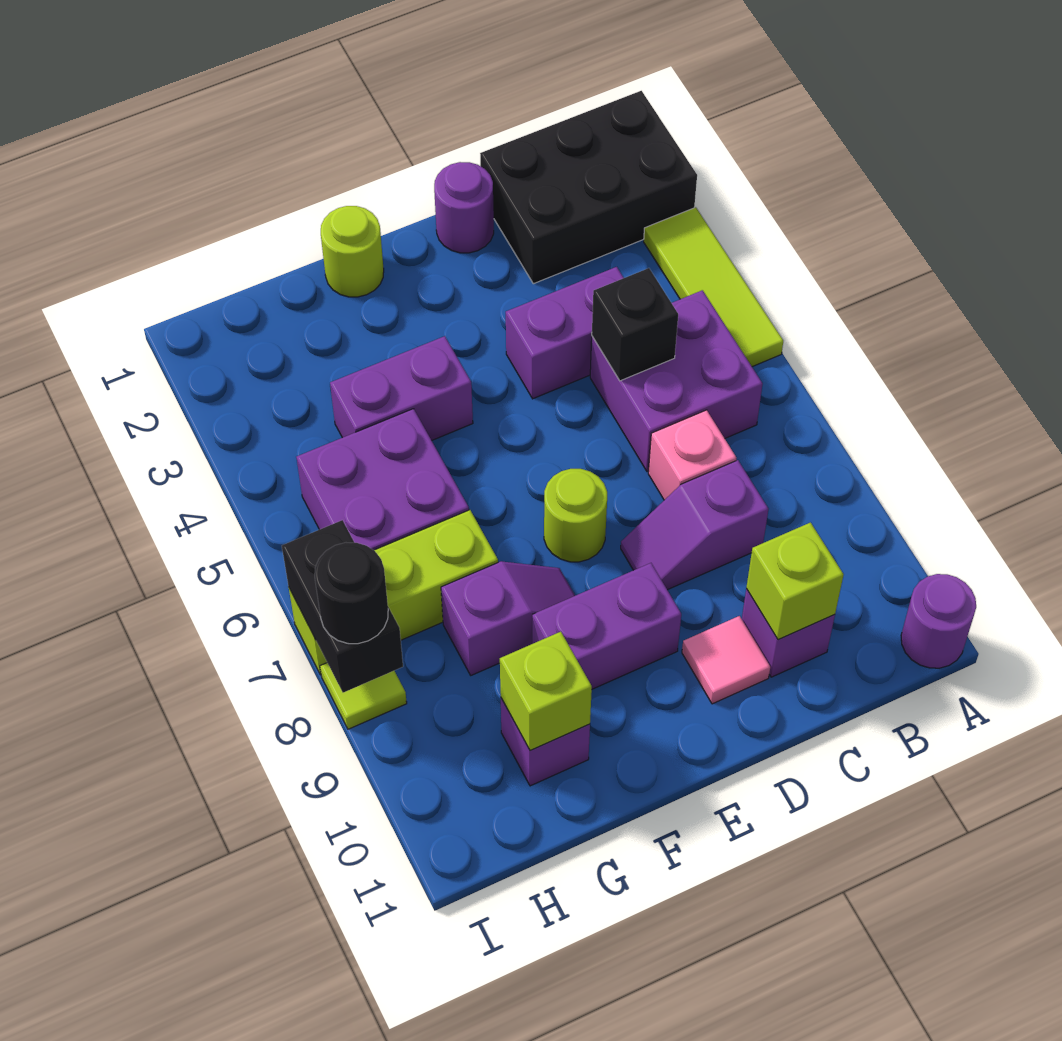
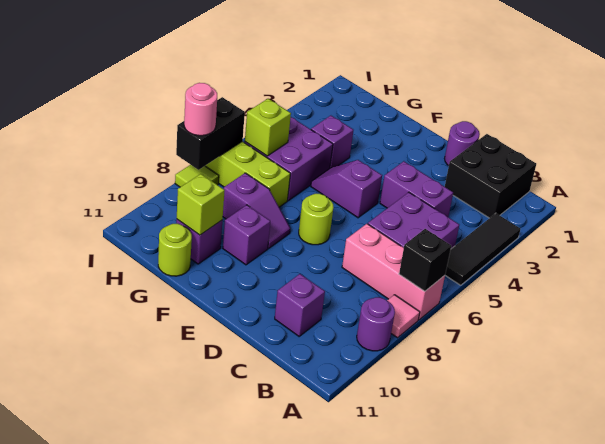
black 2x3 brick [480,91,697,284] -> black 2x2 brick [445,134,536,218]
lime 1x3 tile [644,207,783,367] -> black 1x3 tile [445,213,520,285]
purple 1x1 round brick [901,574,976,668] -> purple 1x1 round brick moved to [357,297,395,351]
black 1x1 brick [592,268,678,381] -> black 1x1 brick moved to [399,229,451,291]
pink 1x1 brick [648,410,736,500] -> pink 1x3 brick [342,224,445,320]
purple 1x2 slope [621,460,768,590] -> purple 1x2 slope moved to [311,160,382,218]
lime 1x1 brick [746,523,844,640] -> lime 1x1 brick moved to [245,99,291,156]
pink 1x1 tile [682,616,770,704] -> pink 1x1 tile moved to [387,295,420,338]
purple 1x2 brick [532,563,681,689] -> purple 1x1 brick [223,205,270,265]
lime 1x1 round brick [321,206,384,297] -> lime 1x1 round brick moved to [158,224,192,276]
purple 1x2 brick [330,336,473,440] -> purple 1x1 brick [311,116,353,168]
black 1x1 round brick [315,543,388,644] -> pink 1x1 round brick [184,83,217,136]

